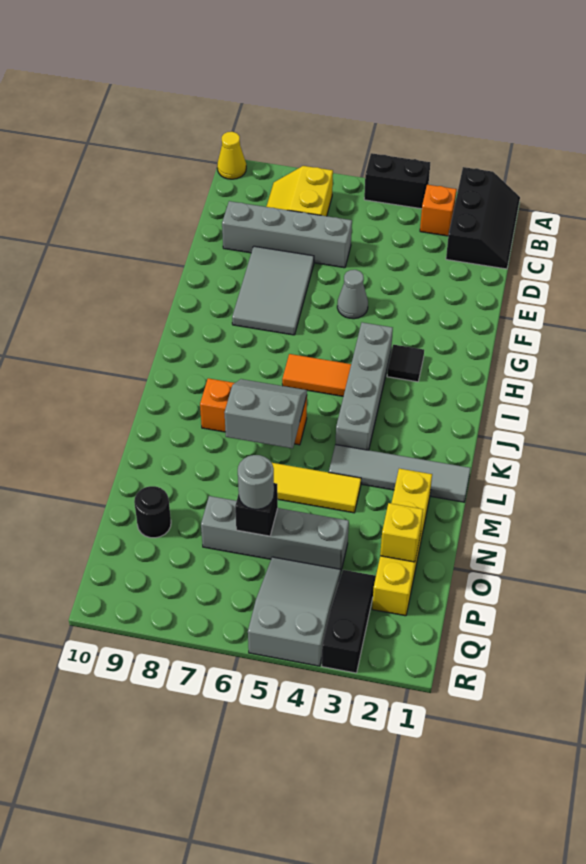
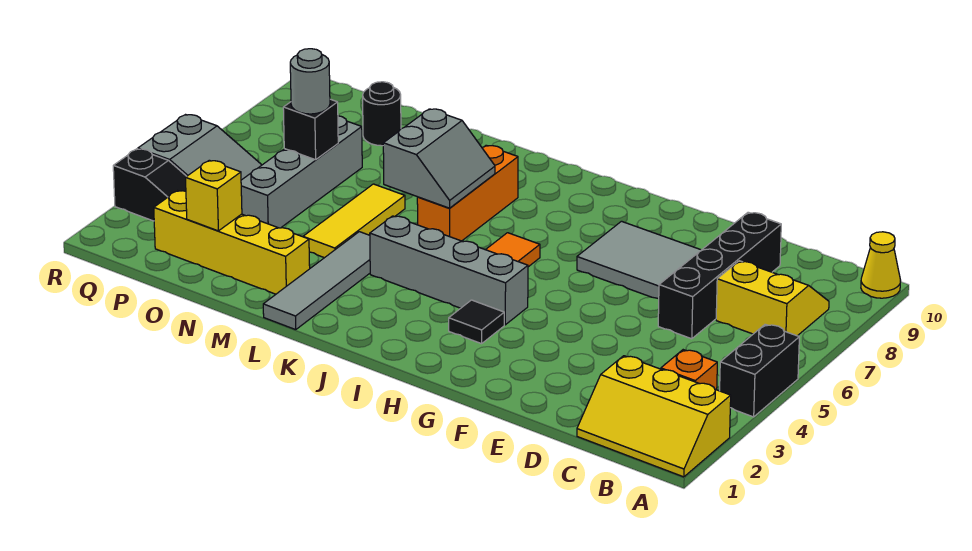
black 2x3 slope [446,167,520,269] -> yellow 2x3 slope [577,356,731,477]
grey 1x4 brick [222,201,352,268] -> black 1x4 brick [658,212,781,339]
grey 1x1 cone [337,270,368,319] -> none

